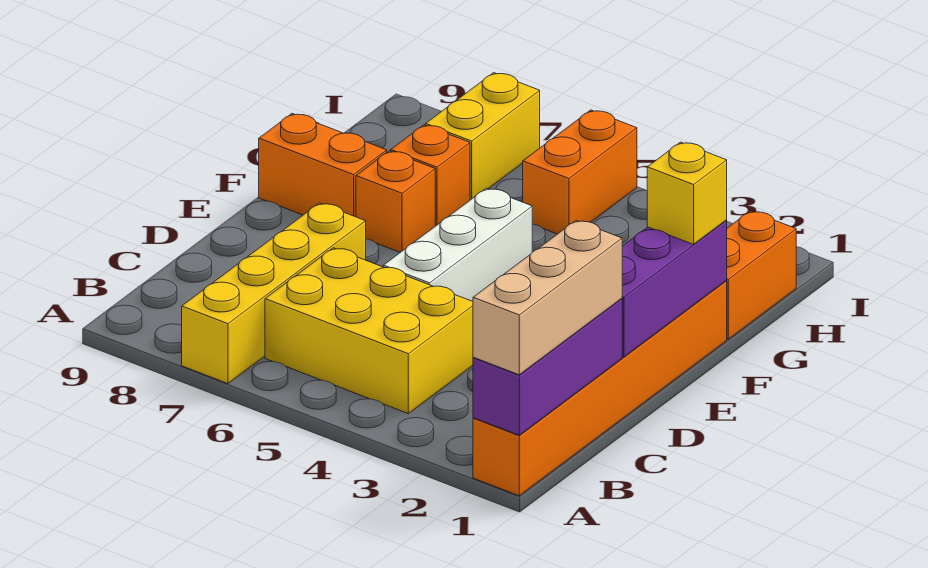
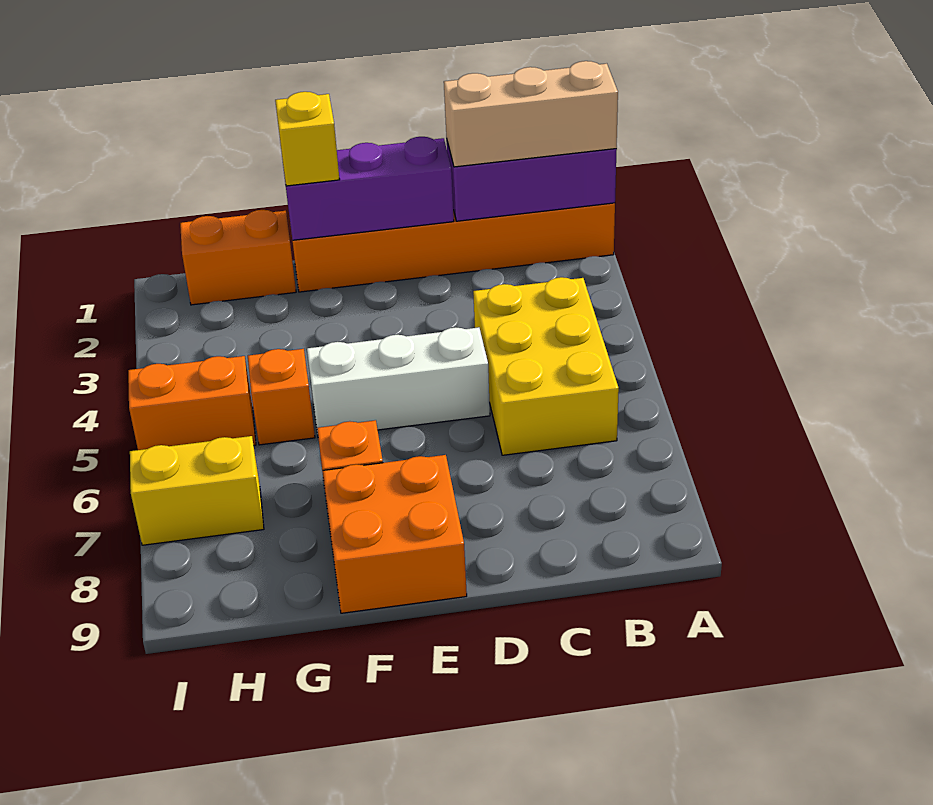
yellow 1x4 brick [182,203,366,384] -> none
orange 1x2 brick [259,114,387,217] -> orange 2x2 brick [323,455,467,613]
orange 1x1 brick [391,125,470,226] -> orange 1x1 brick moved to [248,349,315,445]

